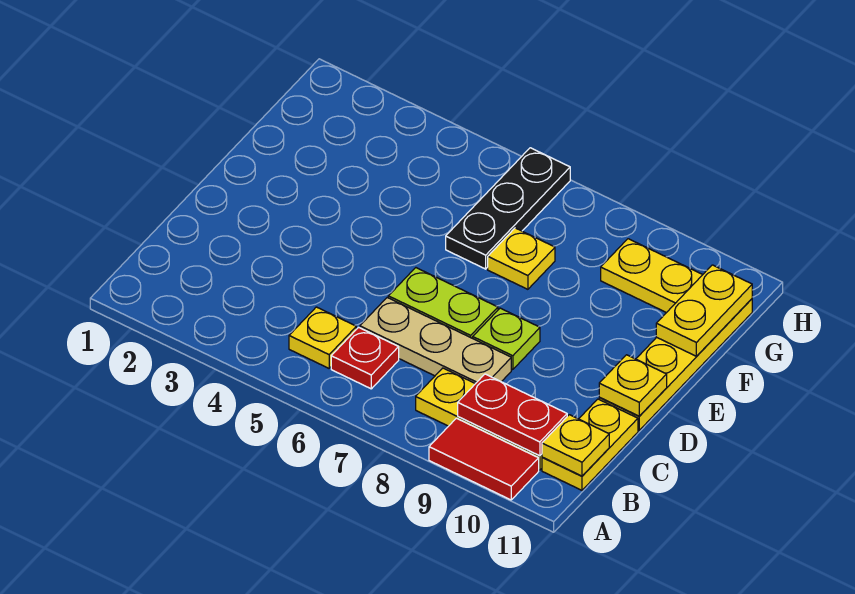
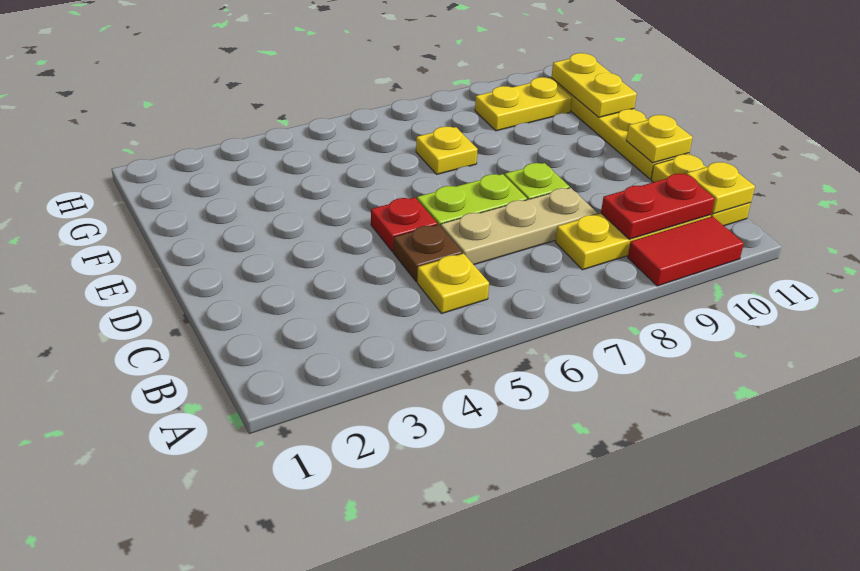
red 1x1 plate [331,327,399,389] -> red 1x1 plate moved to [371,197,437,252]
none -> brown 1x1 plate [393,225,462,282]
black 1x3 plate [446,148,570,269] -> none

